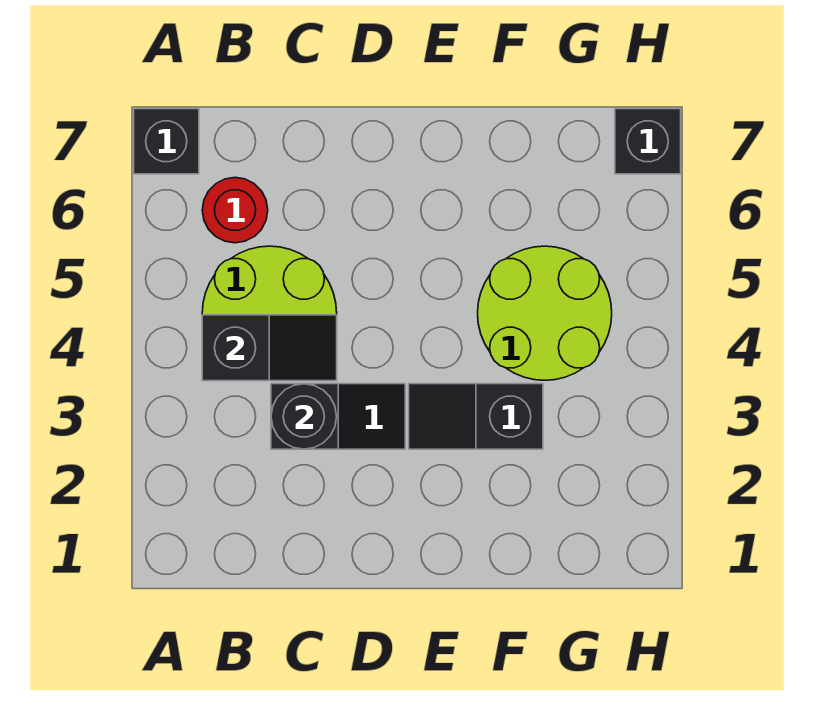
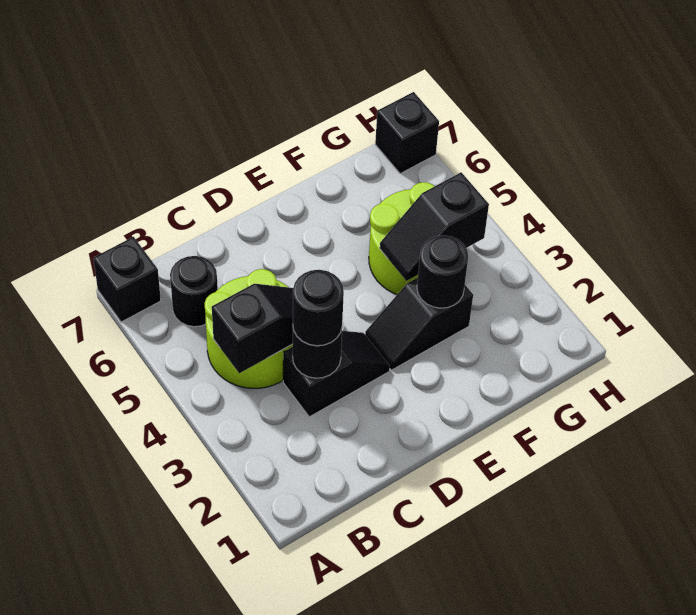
red 1x1 round brick [202,177,268,243] -> black 1x1 round brick [170,256,218,327]
none -> black 1x1 round brick [293,270,344,346]
none -> black 1x1 round brick [417,235,468,308]
none -> black 1x2 slope [380,172,489,281]

